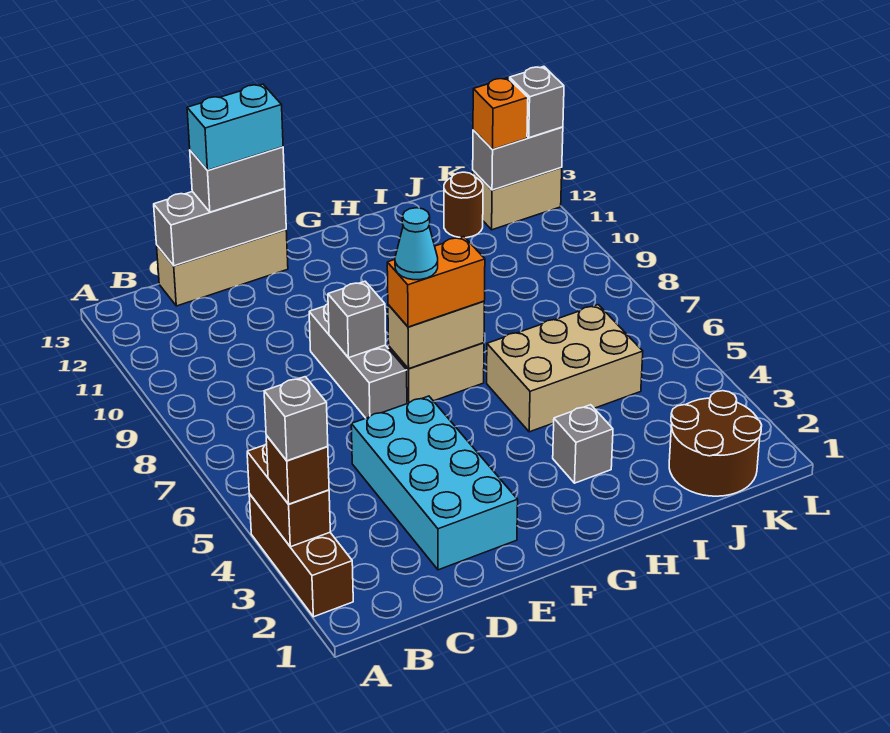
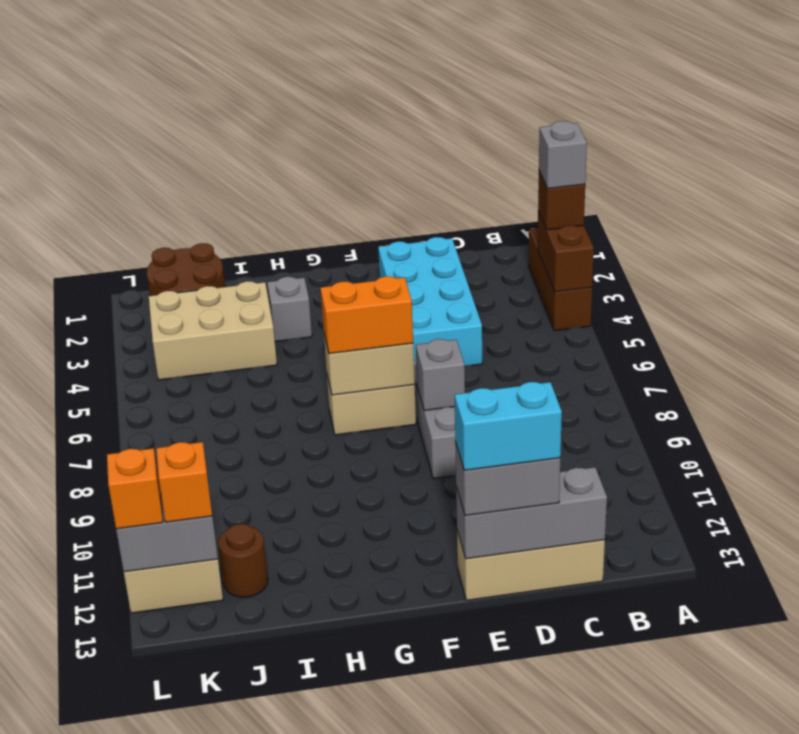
cyan 1x1 cone [395,208,438,280] -> none
tan 2x3 brick [487,305,643,432] -> tan 2x3 brick moved to [149,281,277,380]
grey 1x1 brick [510,66,564,138] -> orange 1x1 brick [107,448,163,529]

